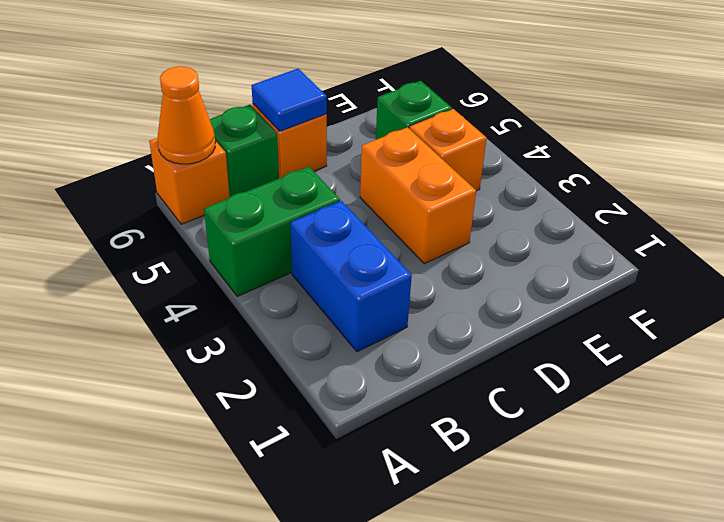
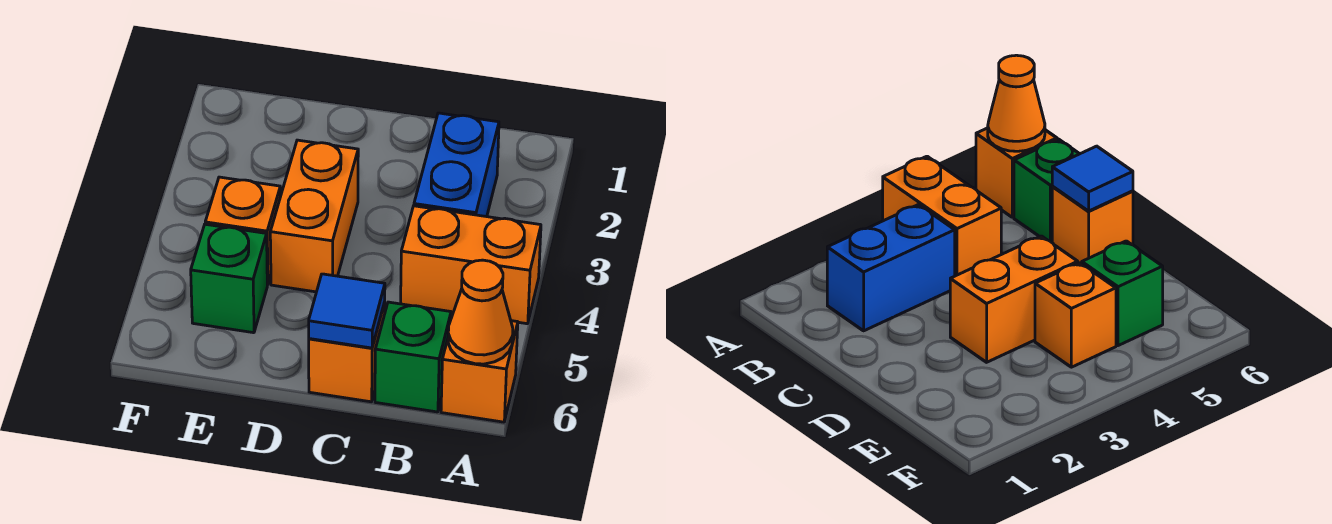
green 1x2 brick [204,167,340,296] -> orange 1x2 brick [401,206,541,324]

